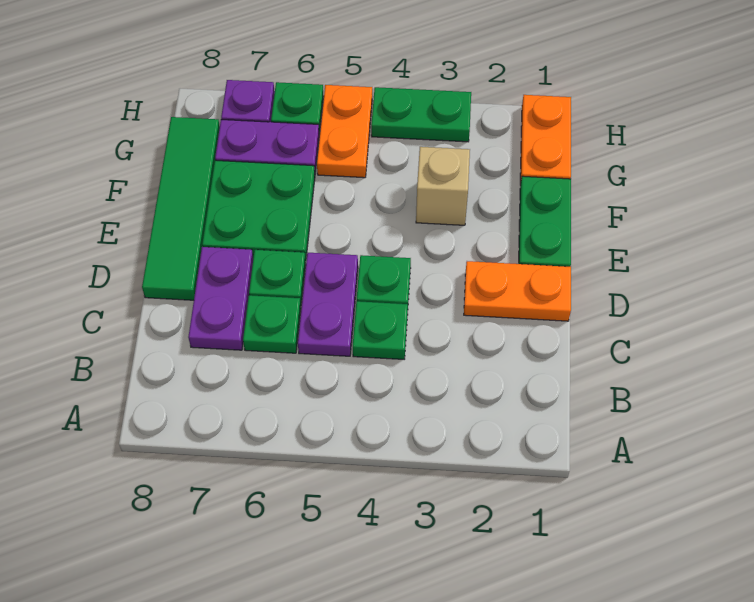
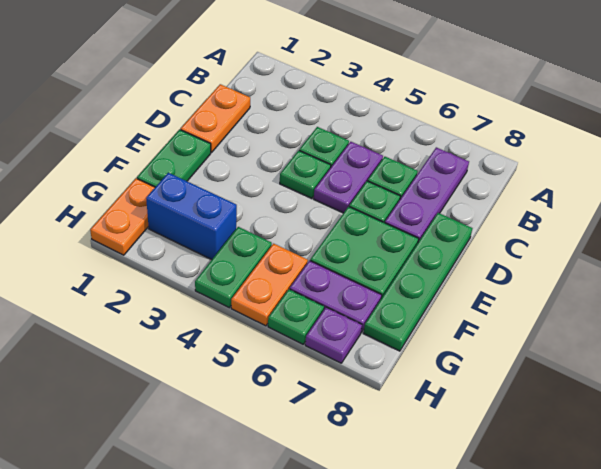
purple 1x2 plate [188,247,253,350] -> purple 1x3 plate [385,147,469,242]
orange 1x2 plate [464,261,571,321] -> orange 1x2 plate turned to [181,84,250,152]
green 1x4 tile [142,117,220,300] -> green 1x4 plate [364,213,472,351]
tan 1x1 brick [416,147,470,225] -> none
none -> blue 1x2 brick [146,173,237,260]
green 1x2 plate [371,87,471,142] -> green 1x2 plate turned to [195,227,272,308]

